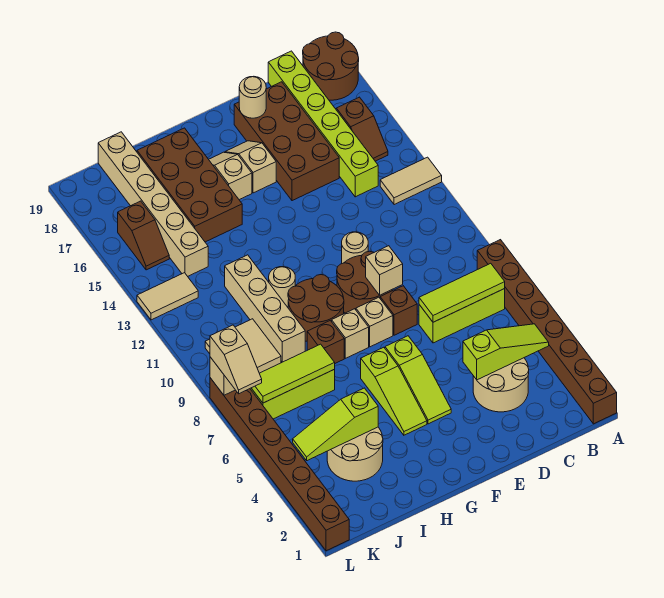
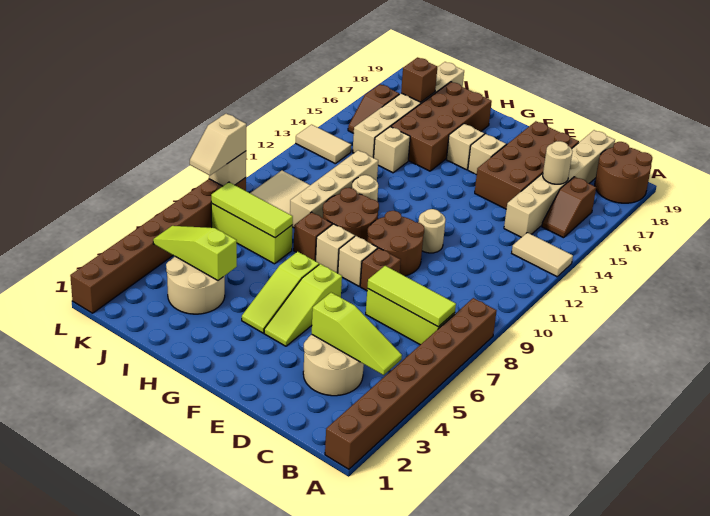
lime 1x6 brick [268,51,378,197] -> tan 1x6 brick [504,130,615,237]
tan 1x1 brick [366,246,403,295] -> tan 1x1 brick moved to [374,127,410,173]
tan 1x1 round brick [239,76,266,118] -> tan 1x1 round brick moved to [543,141,572,184]
none -> brown 1x1 brick [401,57,437,102]

